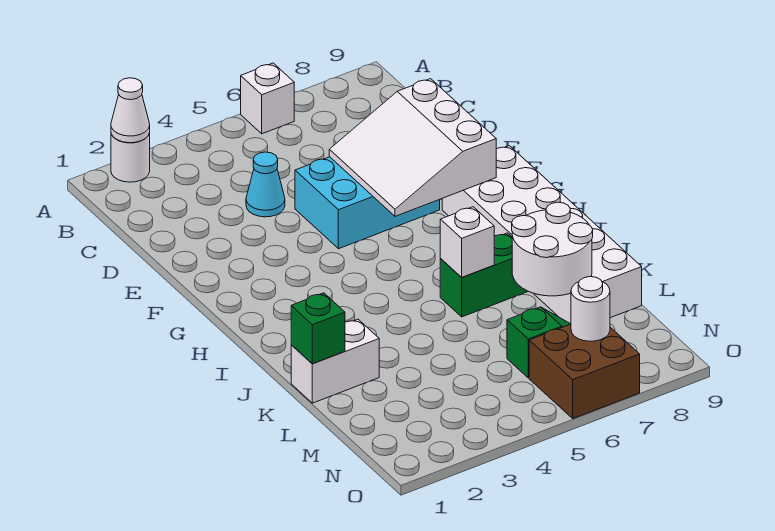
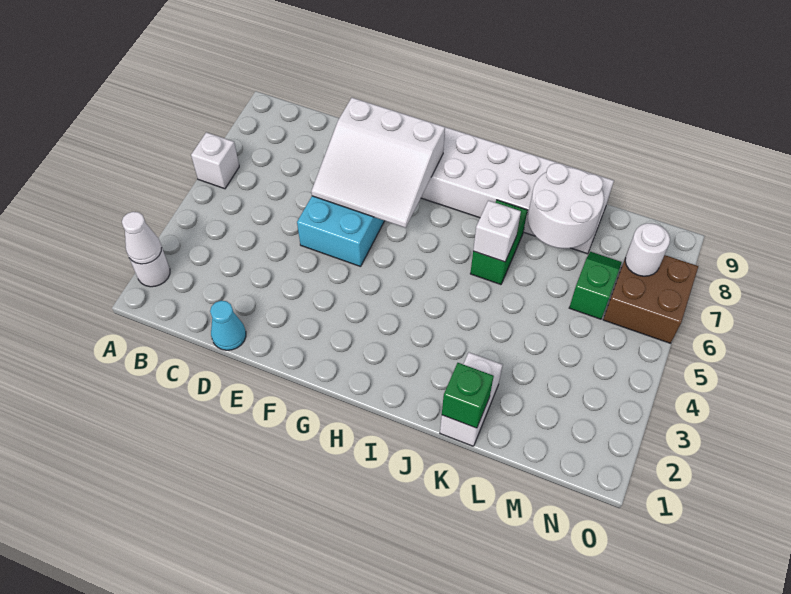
cyan 1x1 cone [246,152,285,217] -> cyan 1x1 cone moved to [210,301,246,350]

